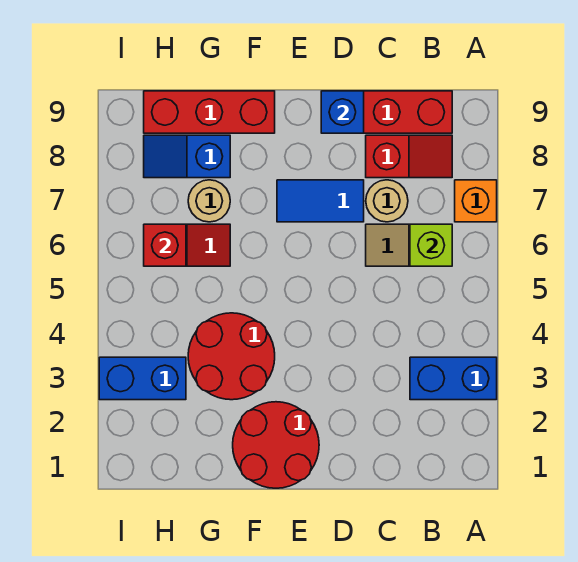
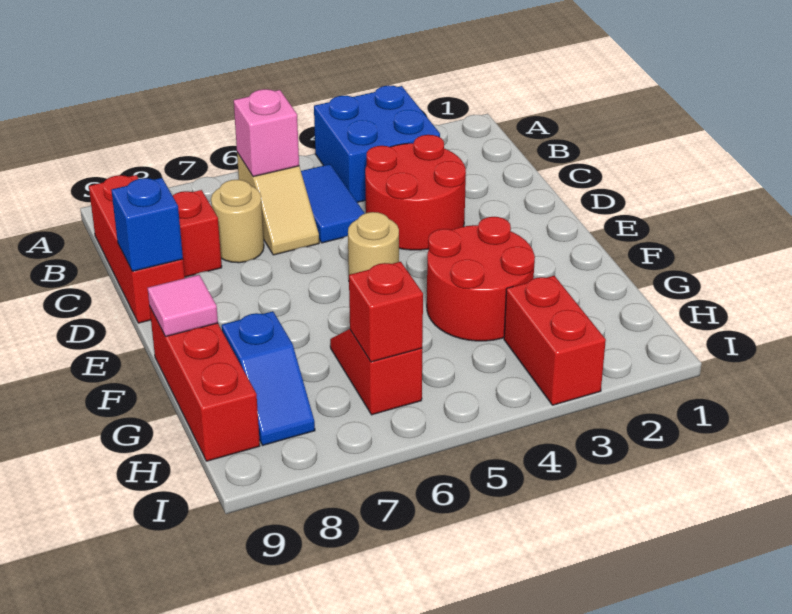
blue 1x2 brick [410,357,497,400] -> blue 2x2 brick [314,85,440,202]
orange 1x1 brick [455,180,497,222] -> none
lime 1x1 brick [410,224,452,266] -> pink 1x1 brick [234,89,299,177]
blue 1x2 tile [277,180,364,222] -> blue 1x2 tile moved to [301,164,365,243]
red 2x2 round brick [233,402,319,488] -> red 2x2 round brick moved to [365,135,466,250]
none -> pink 1x1 tile [148,275,218,337]
tan 1x1 round brick [188,180,230,222] -> tan 1x1 round brick moved to [348,212,399,275]
blue 1x2 brick [99,357,186,400] -> red 1x2 brick [504,276,606,405]

